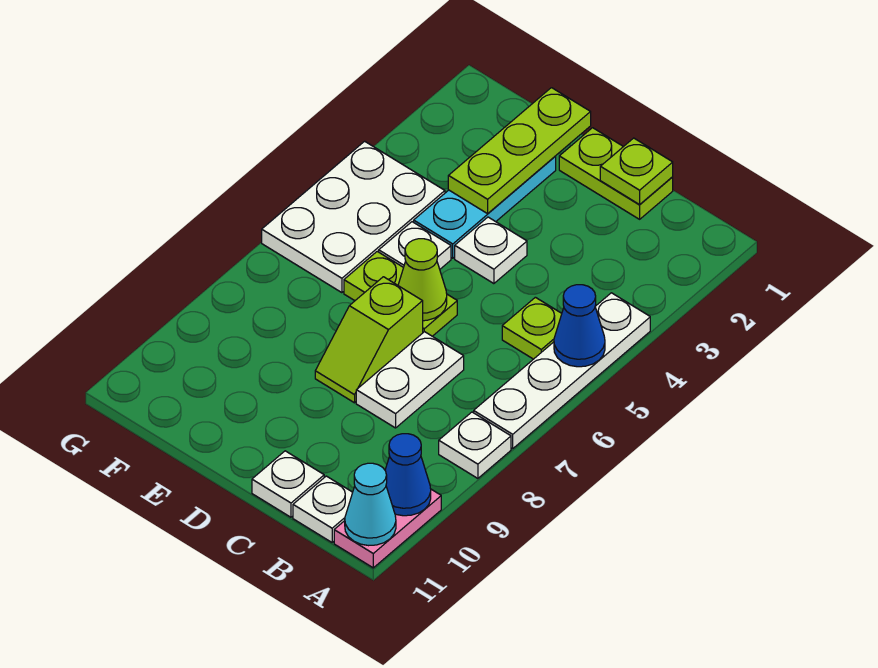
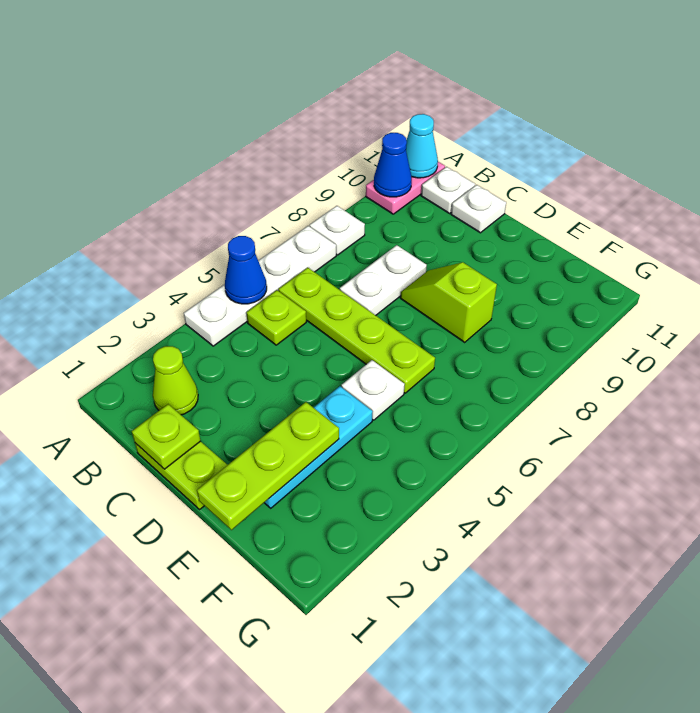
white 1x1 plate [455,217,527,284] -> none
lime 1x2 plate [344,252,457,336] -> lime 1x4 plate [278,268,435,393]
lime 1x1 cone [398,239,447,321] -> lime 1x1 cone moved to [153,346,198,415]
lime 1x2 slope [315,277,423,403] -> lime 1x2 slope turned to [400,262,497,342]
white 2x3 plate [262,141,445,293] -> none

